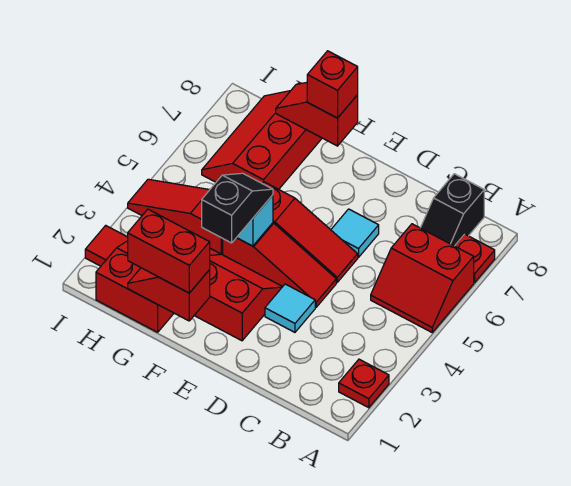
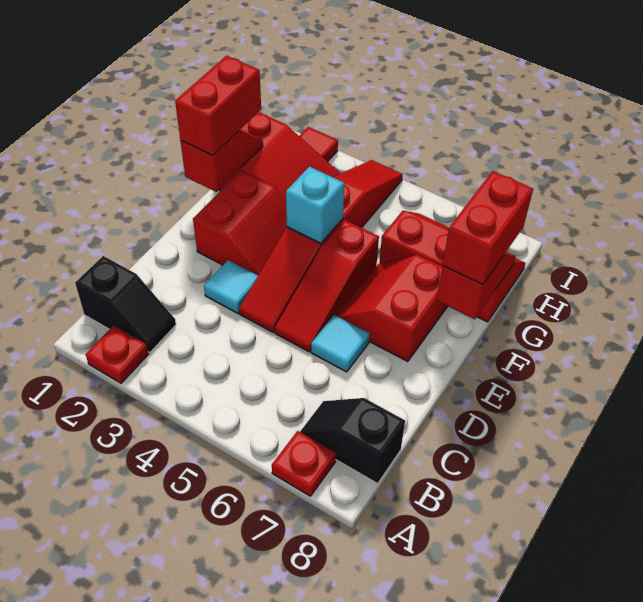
red 2x2 slope [371,224,474,332] -> red 2x2 slope moved to [337,255,448,362]
black 1x2 slope [202,173,273,243] -> black 1x2 slope moved to [75,256,176,352]
red 1x1 brick [307,51,358,118] -> red 1x2 brick [443,171,533,285]

